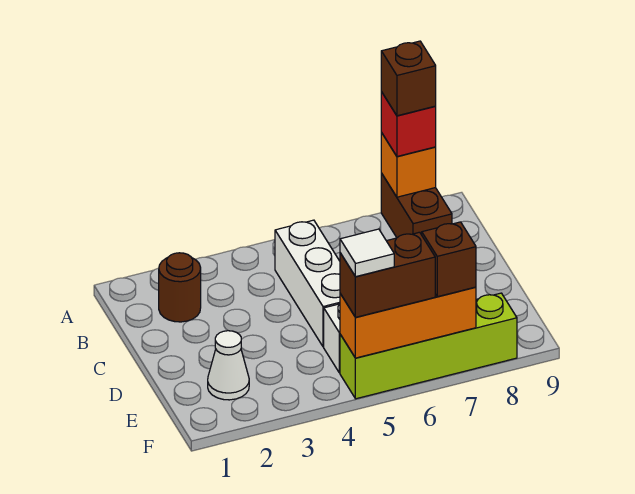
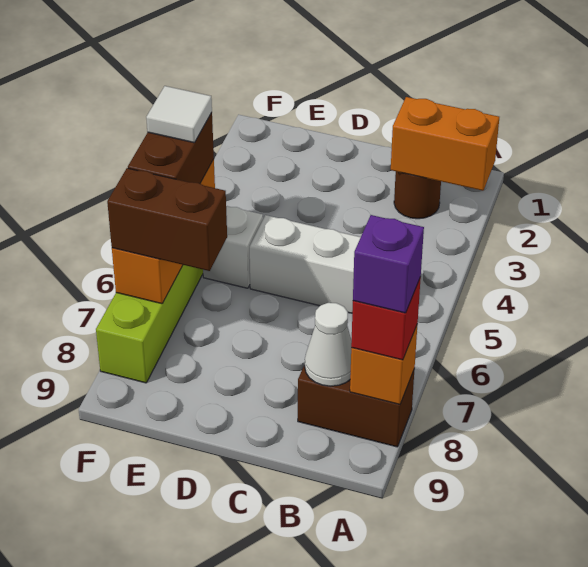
none -> orange 1x2 brick [391,97,499,191]
brown 1x1 brick [381,41,436,116] -> purple 1x1 brick [353,215,424,313]
white 1x1 cone [208,331,249,400] -> white 1x1 cone moved to [305,303,352,386]
brown 1x1 brick [422,222,476,297] -> brown 1x2 brick [107,168,227,271]

